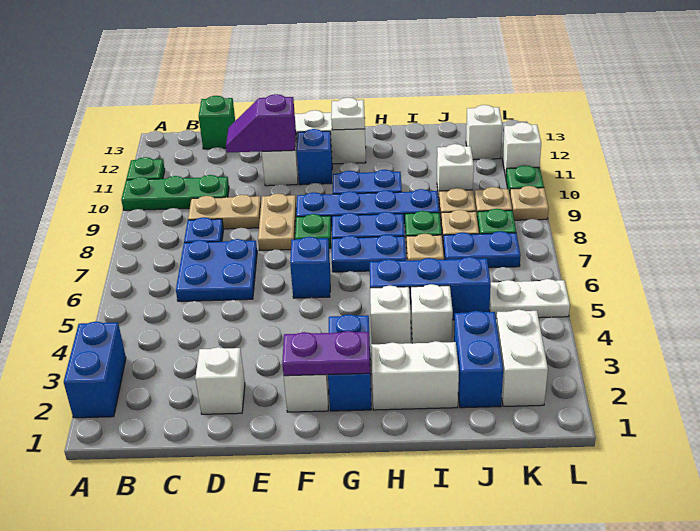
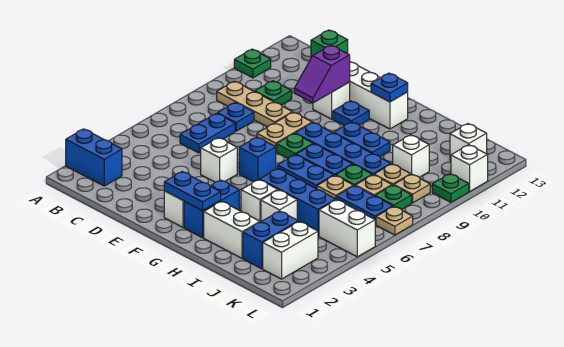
blue 1x2 brick [64,321,126,418] -> blue 1x2 brick turned to [66,129,122,186]
green 1x3 plate [121,175,229,210] -> green 1x1 plate [255,81,292,105]
blue 2x2 plate [176,239,257,301] -> blue 1x2 plate [180,113,235,153]
tan 1x2 plate [188,195,261,229] -> tan 1x3 plate [217,81,292,127]
white 1x1 brick [195,347,245,414] -> white 1x1 brick moved to [201,138,237,182]
purple 1x2 slope [226,94,296,153] -> purple 1x2 slope turned to [294,45,350,103]
purple 1x2 plate [282,331,370,376] -> blue 1x2 plate [164,172,221,211]
blue 1x1 brick [297,129,332,185] -> blue 1x1 plate [333,101,369,126]
white 1x1 plate [331,98,365,130] -> blue 1x1 plate [371,73,408,102]
white 1x2 plate [489,279,570,319] -> white 1x2 brick [319,200,375,257]
tan 1x1 plate [510,186,549,220] -> tan 1x1 plate moved to [376,206,413,235]

